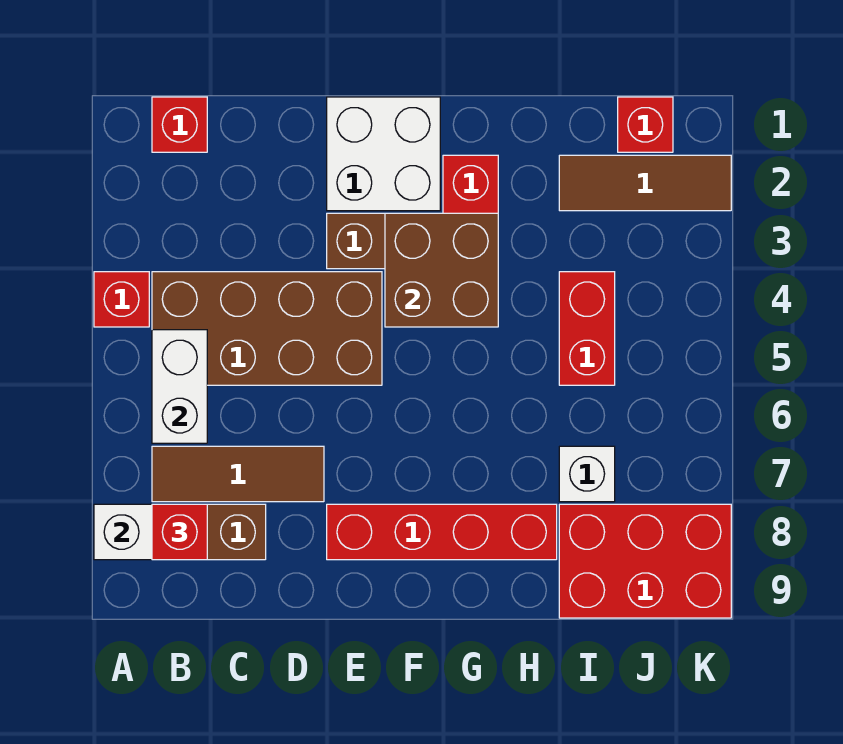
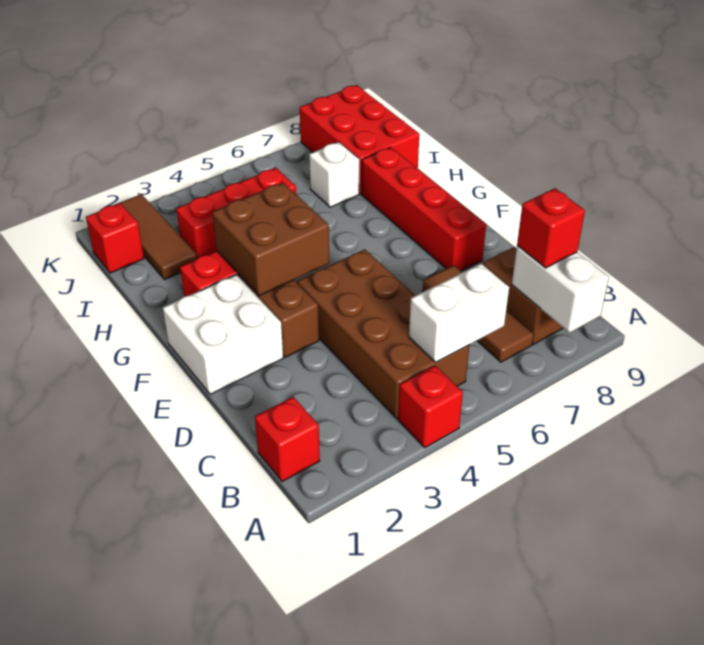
red 1x2 brick [559,272,615,385] -> red 1x3 brick [176,168,296,258]

